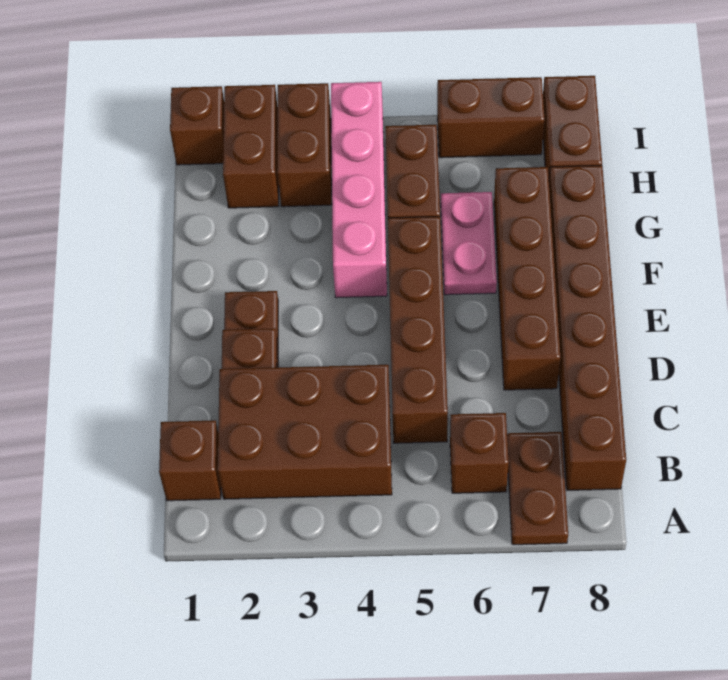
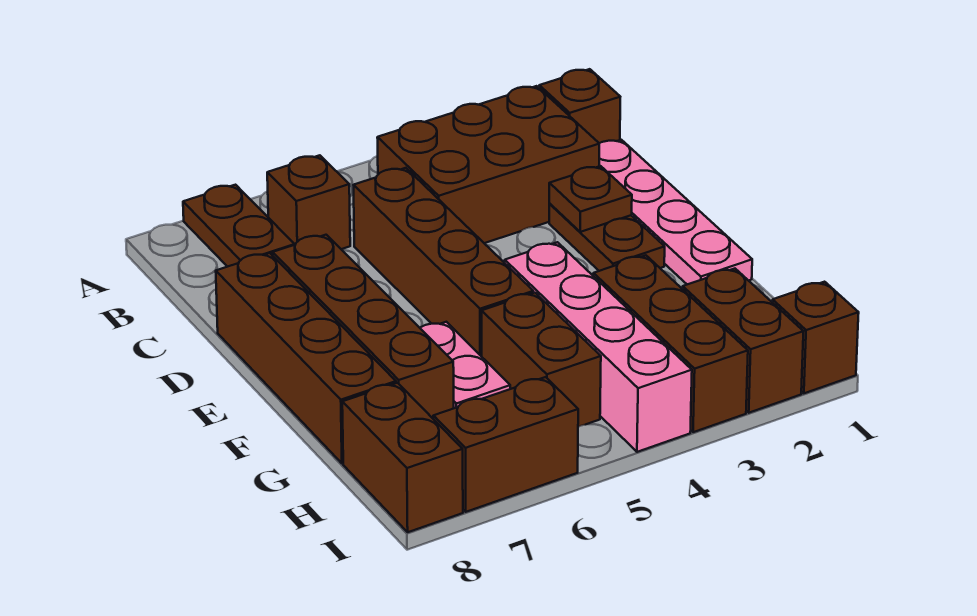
brown 1x6 brick [549,165,626,490] -> brown 1x4 brick [216,253,396,463]
none -> pink 1x4 plate [599,140,752,284]
brown 1x2 brick [277,83,332,207] -> brown 1x3 brick [593,255,748,432]

